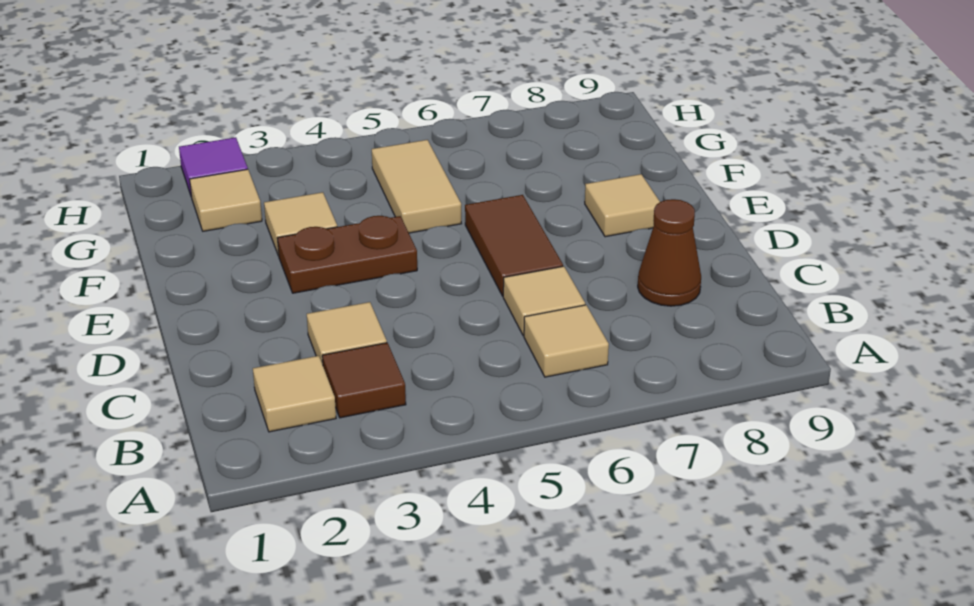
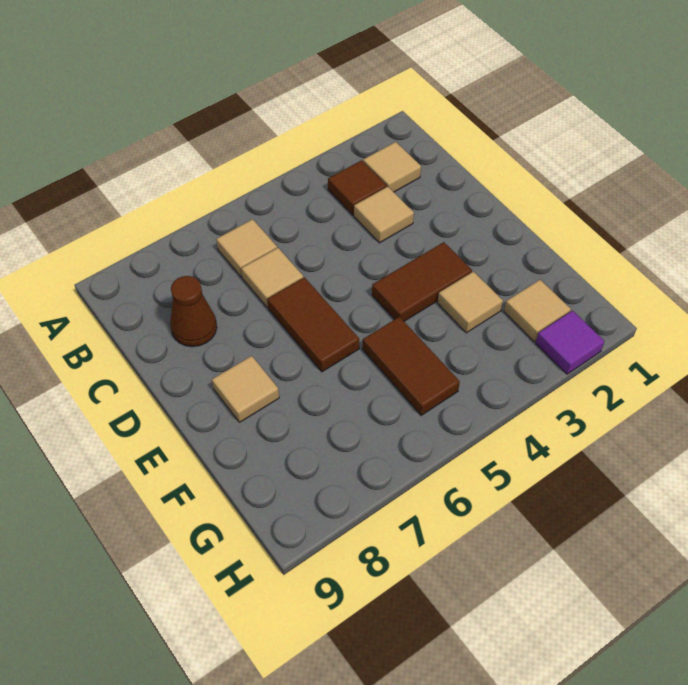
brown 1x2 plate [278,216,417,293] -> brown 1x2 tile [372,242,472,321]
tan 1x2 tile [372,140,461,233] -> brown 1x2 tile [362,317,460,415]

